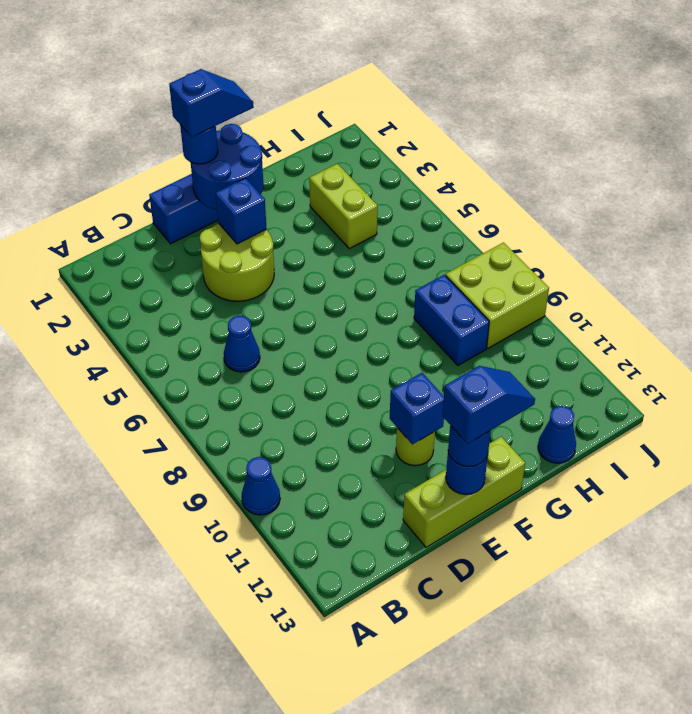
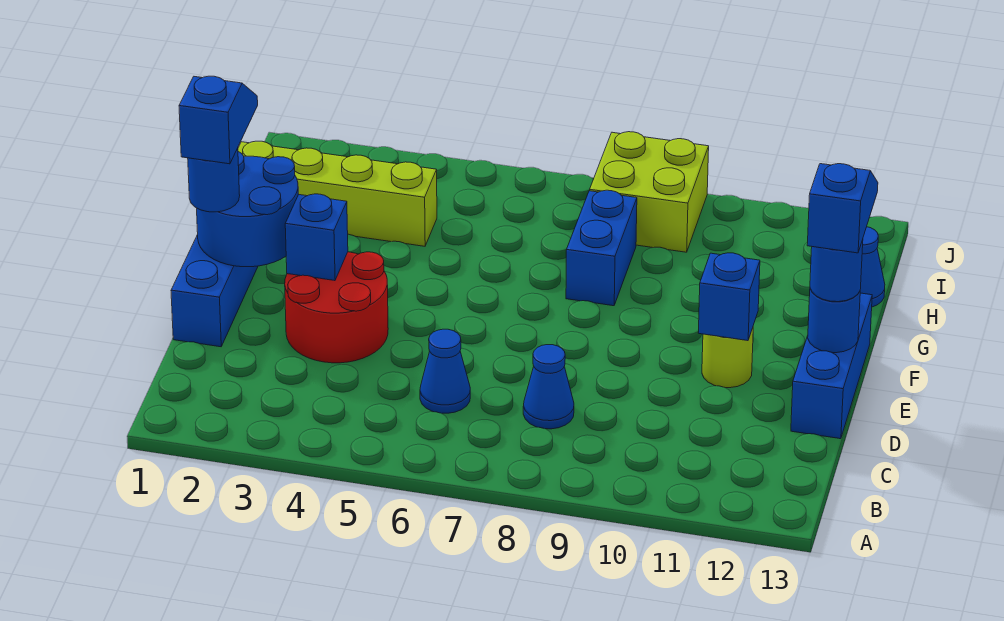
blue 1x1 cone [242,457,280,515] -> blue 1x1 cone moved to [523,345,574,429]
lime 2x2 round brick [200,223,274,301] -> red 2x2 round brick [285,252,388,363]
lime 1x3 brick [403,437,525,548] -> blue 1x3 brick [791,293,872,439]
lime 1x2 brick [309,164,378,249] -> lime 1x4 brick [238,141,437,246]
blue 1x2 brick [414,275,489,365] -> blue 1x2 brick turned to [566,190,637,306]

